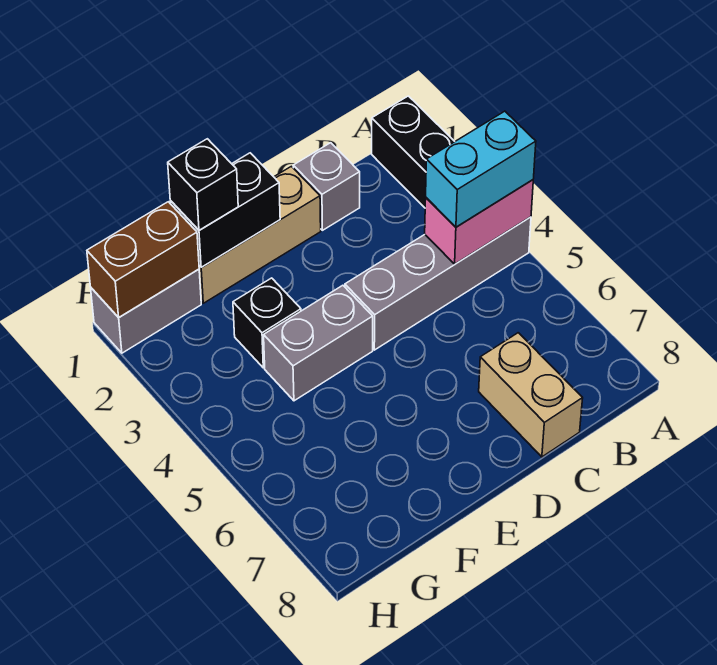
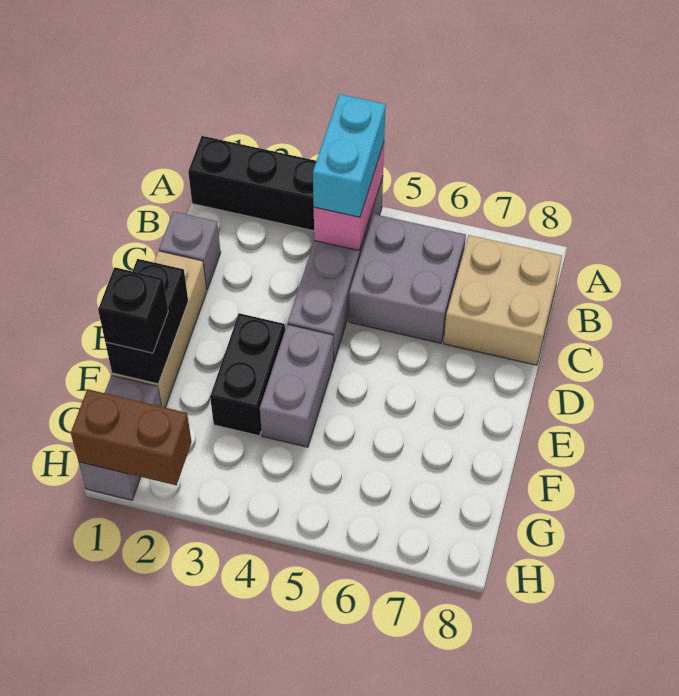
none -> grey 2x2 brick [349,214,466,343]
tan 1x2 brick [479,333,583,457] -> tan 2x2 brick [444,235,562,365]
black 1x1 brick [233,278,301,368] -> black 1x2 brick [210,313,285,436]
brown 1x2 brick [87,202,199,318] -> brown 1x2 brick turned to [71,389,192,485]

